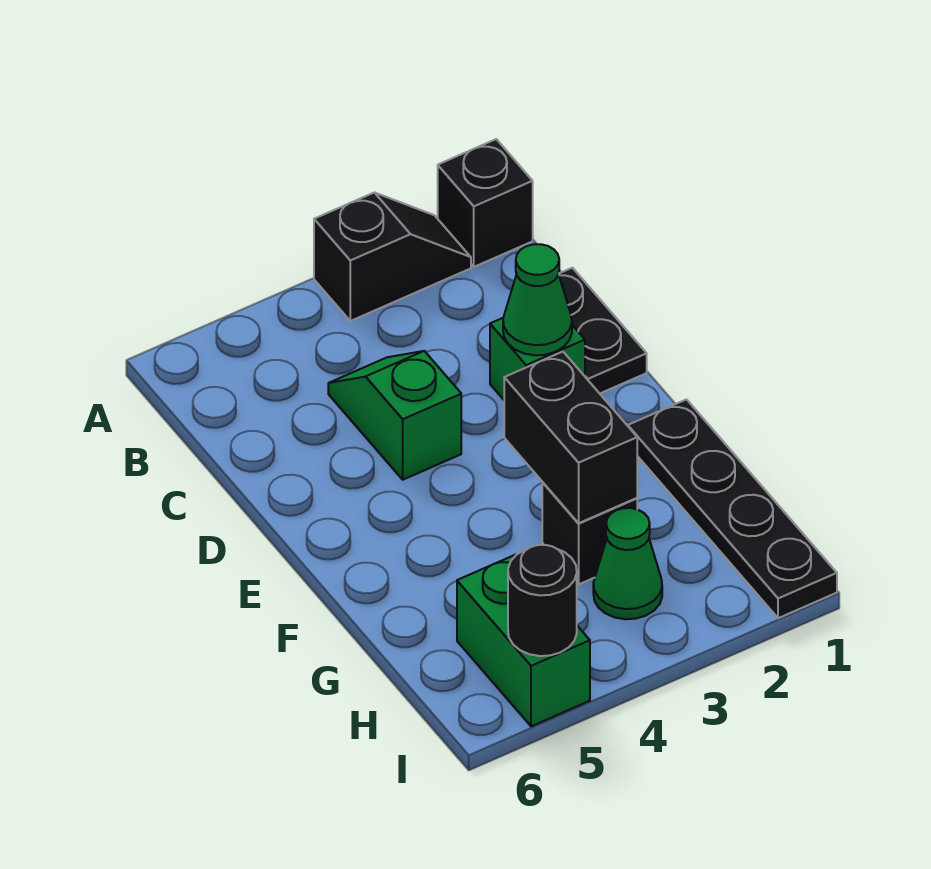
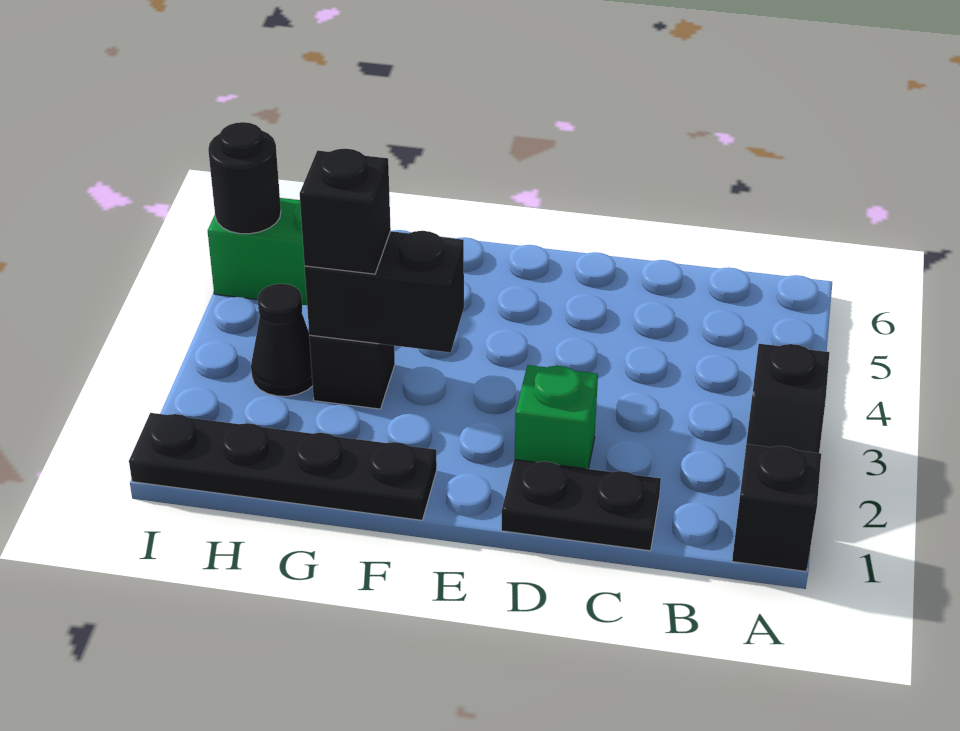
green 1x2 slope [328,351,461,480] -> none
green 1x1 cone [503,244,572,355] -> none
none -> black 1x1 brick [300,149,391,274]
green 1x1 cone [593,508,662,619] -> black 1x1 cone [251,284,313,396]

